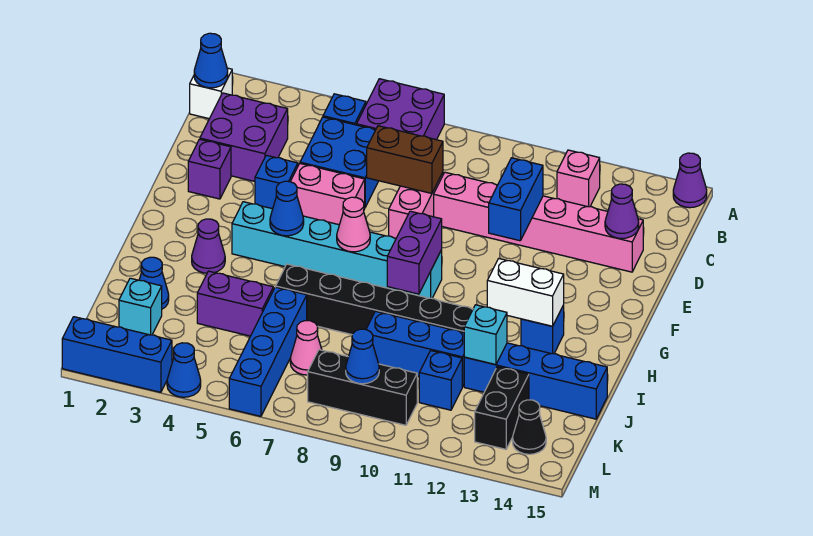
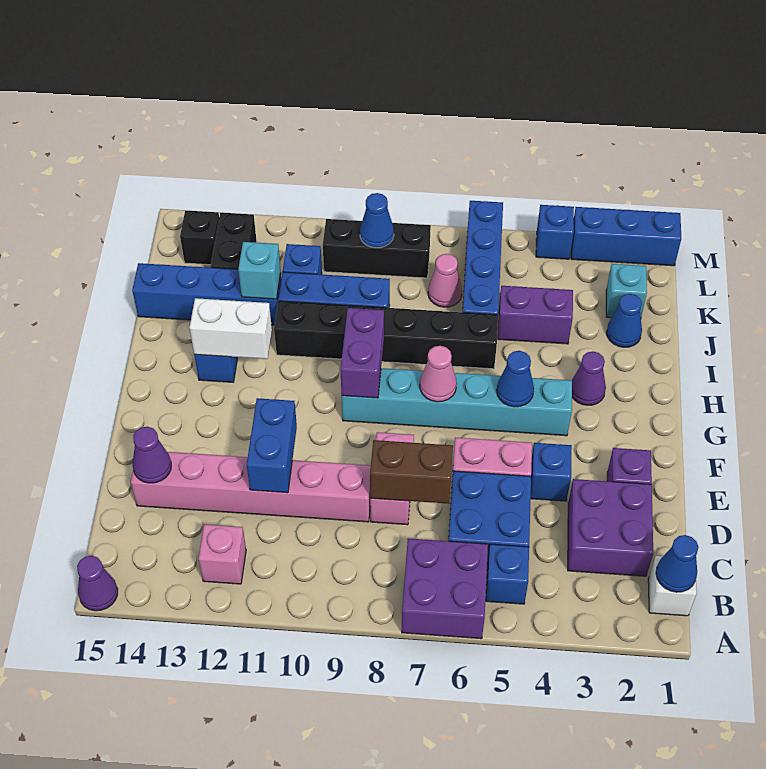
black 1x1 cone [513,400,546,454] -> black 1x1 brick [180,210,219,265]
blue 1x1 cone [167,343,201,397] -> blue 1x1 brick [536,205,574,259]

